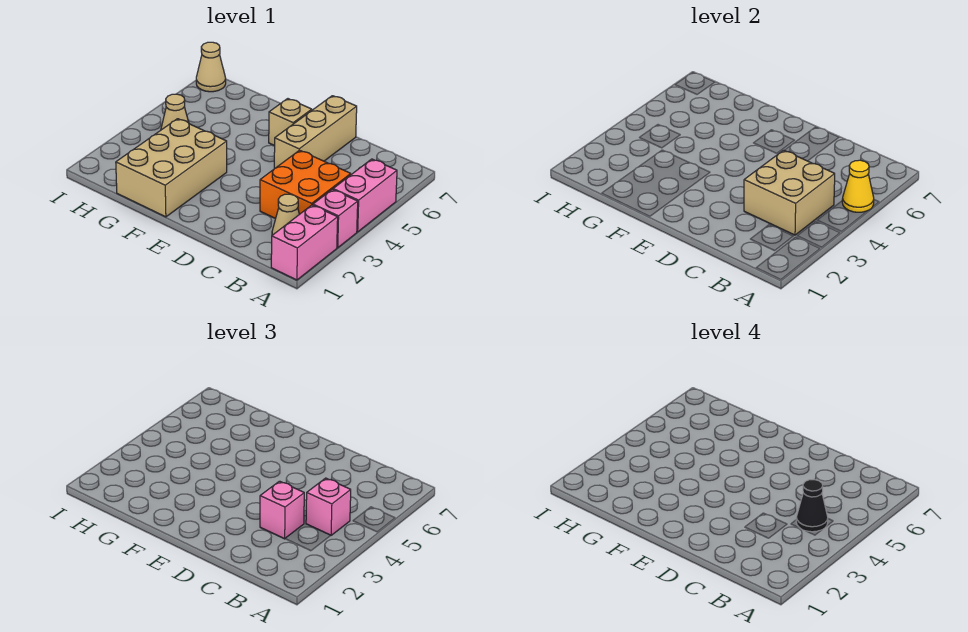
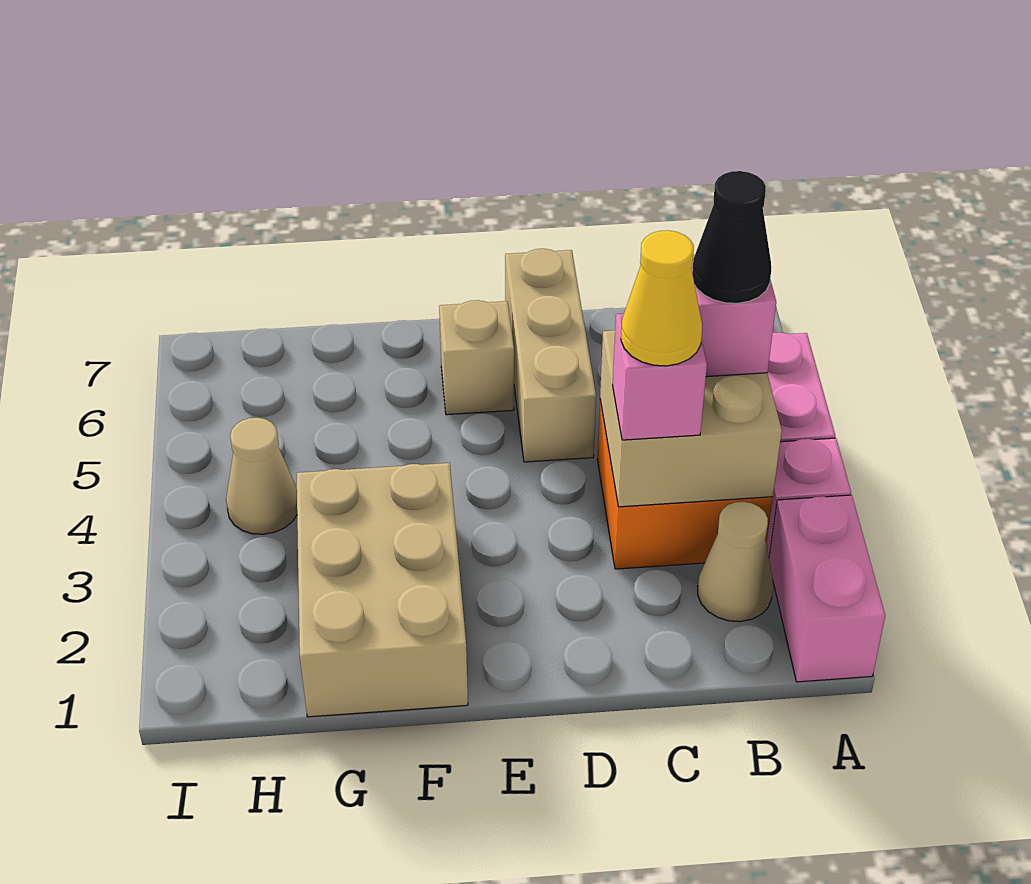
yellow 1x1 cone [842,160,874,212] -> yellow 1x1 cone moved to [621,230,702,366]
tan 1x1 cone [196,42,226,92] -> none

